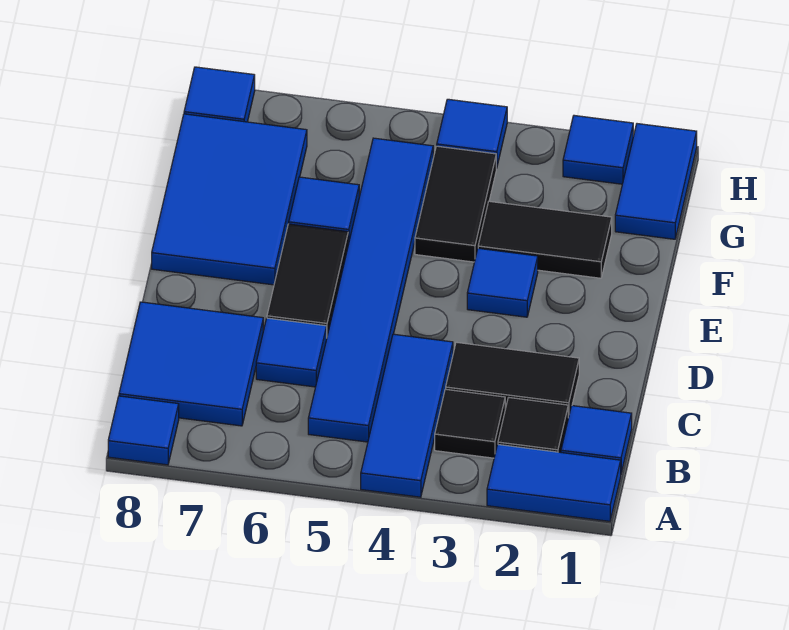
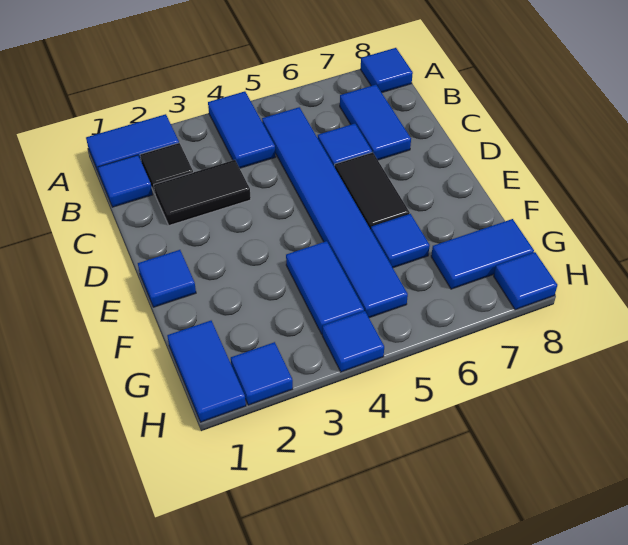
blue 1x3 tile [361,334,453,497] -> blue 1x2 tile [208,91,276,168]
black 1x1 tile [435,389,505,458] -> none
blue 2x2 tile [119,302,263,426] -> blue 1x2 tile [340,85,411,160]
blue 1x1 tile [467,248,538,317] -> blue 1x1 tile moved to [138,250,196,307]
blue 2x3 tile [152,114,307,285] -> blue 1x2 tile [431,219,534,289]
black 1x2 tile [478,201,612,278] -> none
black 1x2 tile [415,146,496,262] -> blue 1x2 tile [286,241,364,334]

